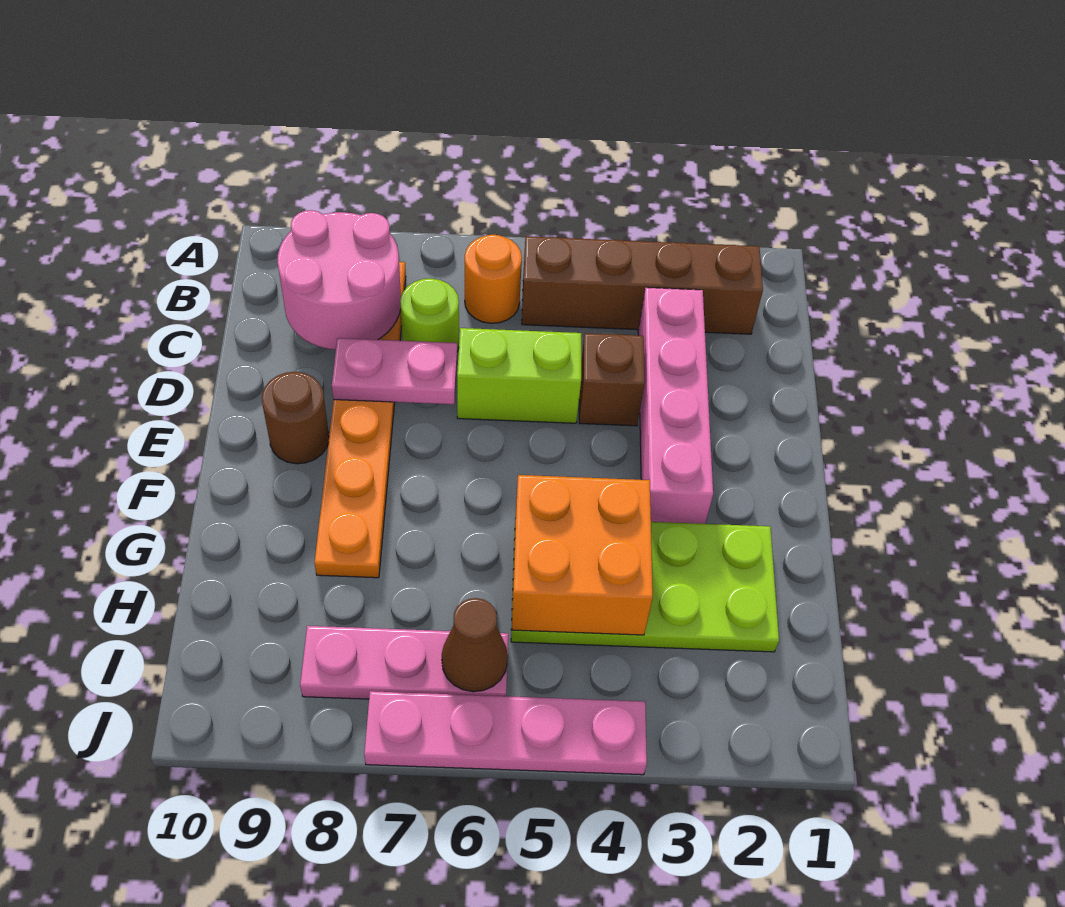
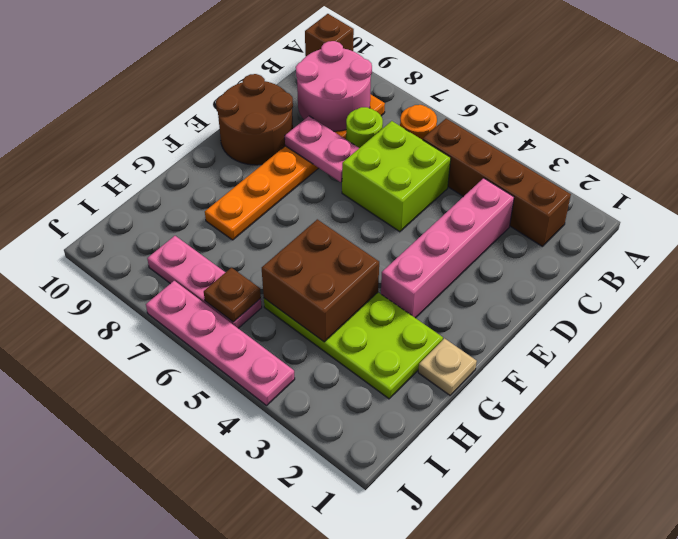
brown 1x1 brick [579,333,645,426] -> brown 1x1 brick moved to [305,14,354,56]
lime 1x2 brick [457,328,581,423] -> lime 2x2 brick [342,121,451,232]
brown 1x1 round brick [262,372,329,464] -> brown 2x2 round brick [216,74,293,165]
none -> tan 1x1 plate [418,338,477,395]
orange 2x2 brick [512,475,653,635] -> brown 2x2 brick [262,219,379,342]
brown 1x1 cone [442,598,508,692] -> brown 1x1 plate [204,268,261,322]

